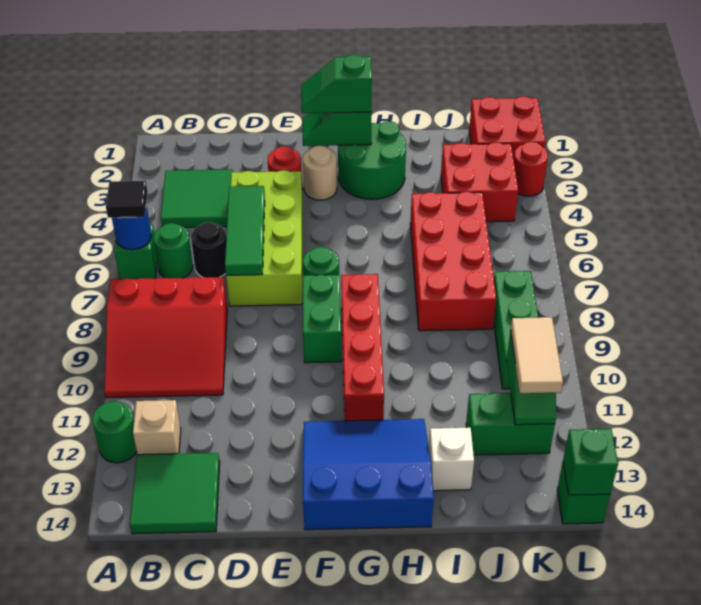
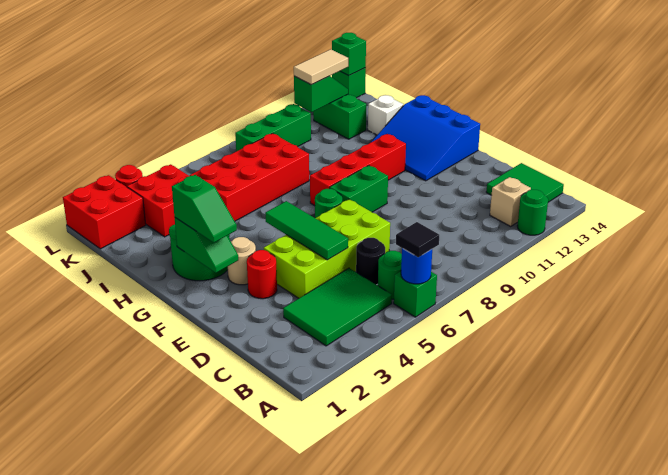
red 3x3 slope [104,277,227,398] -> none
green 2x2 tile [161,169,233,228] -> green 2x3 tile [283,268,392,346]
green 1x3 tile [225,186,265,275] -> green 1x3 tile turned to [265,201,348,260]

